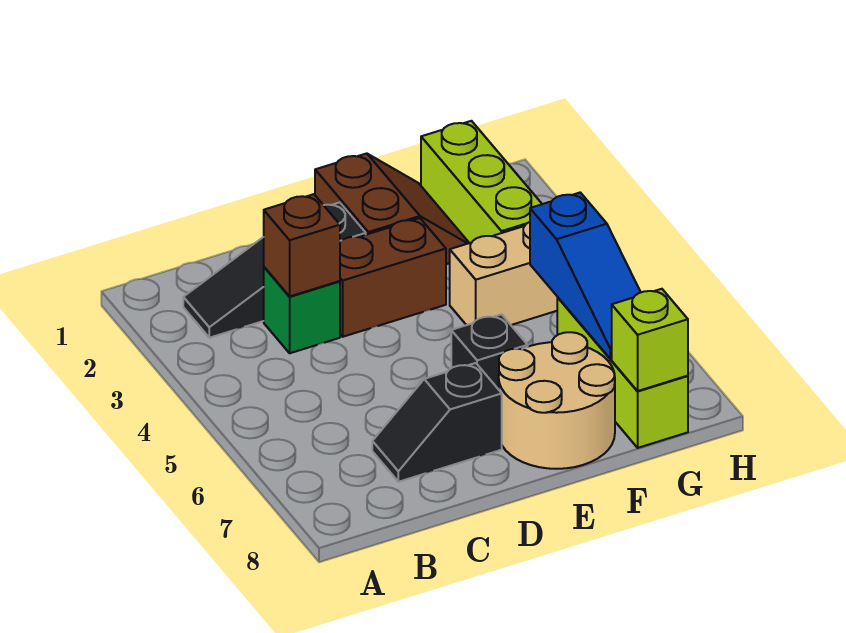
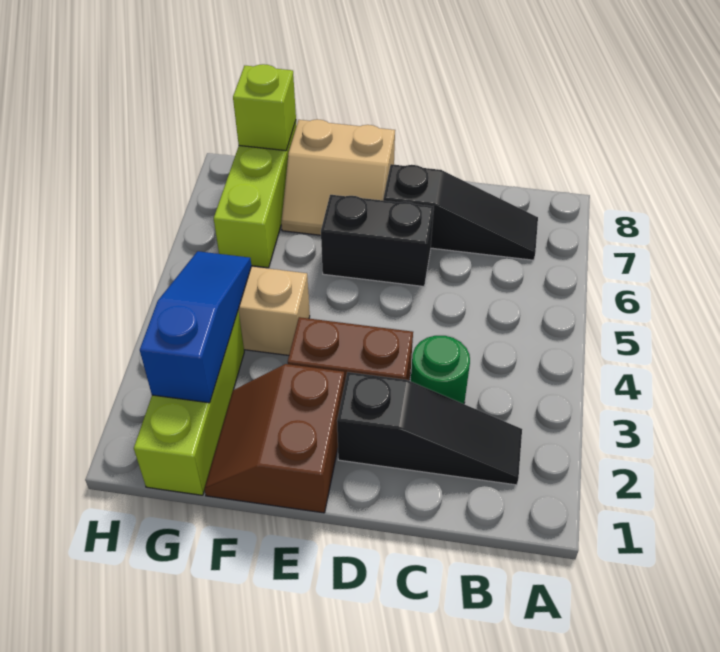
green 1x1 brick [264,267,340,353] -> green 1x1 round brick [411,336,470,404]
brown 1x1 brick [264,194,340,297] -> none
black 1x2 slope [372,363,502,482] -> black 1x3 slope [383,164,538,260]
black 1x1 brick [451,314,528,389] -> black 1x2 brick [321,195,434,287]
tan 2x2 round brick [499,332,615,469] -> tan 2x2 slope [281,119,395,235]
blue 1x3 slope [530,192,641,359] -> blue 1x3 slope moved to [140,251,251,403]

